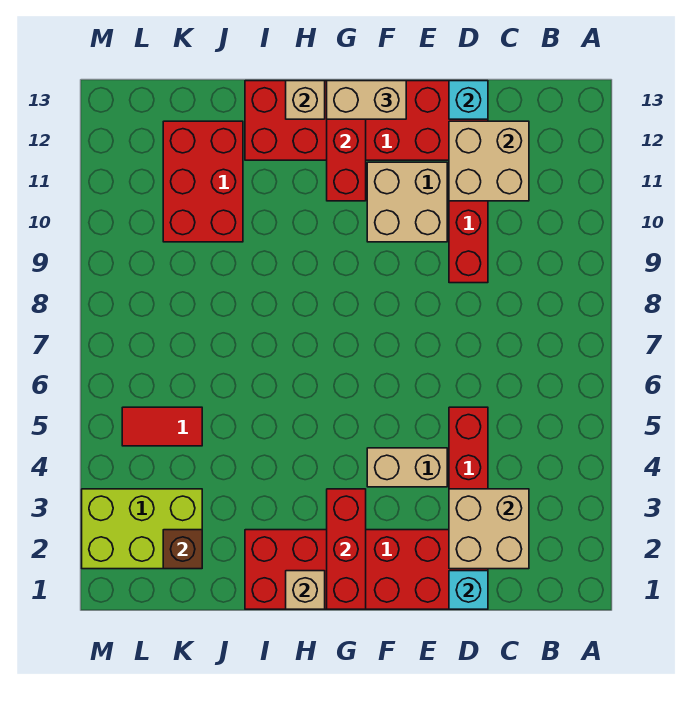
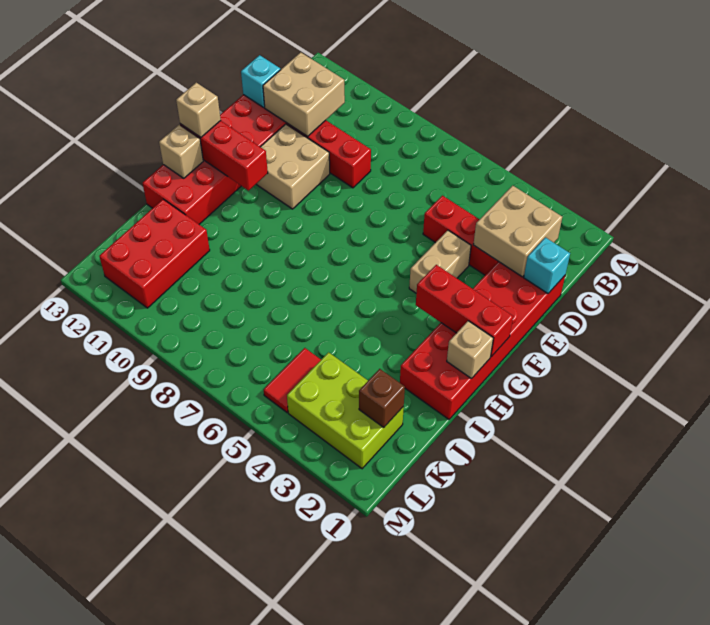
tan 1x2 brick [327,81,406,119] -> tan 1x1 brick [176,83,221,137]
red 2x3 brick [163,121,243,242] -> red 2x3 brick turned to [99,199,210,308]
lime 2x3 brick [82,489,202,569] -> lime 2x3 brick turned to [287,352,404,469]

